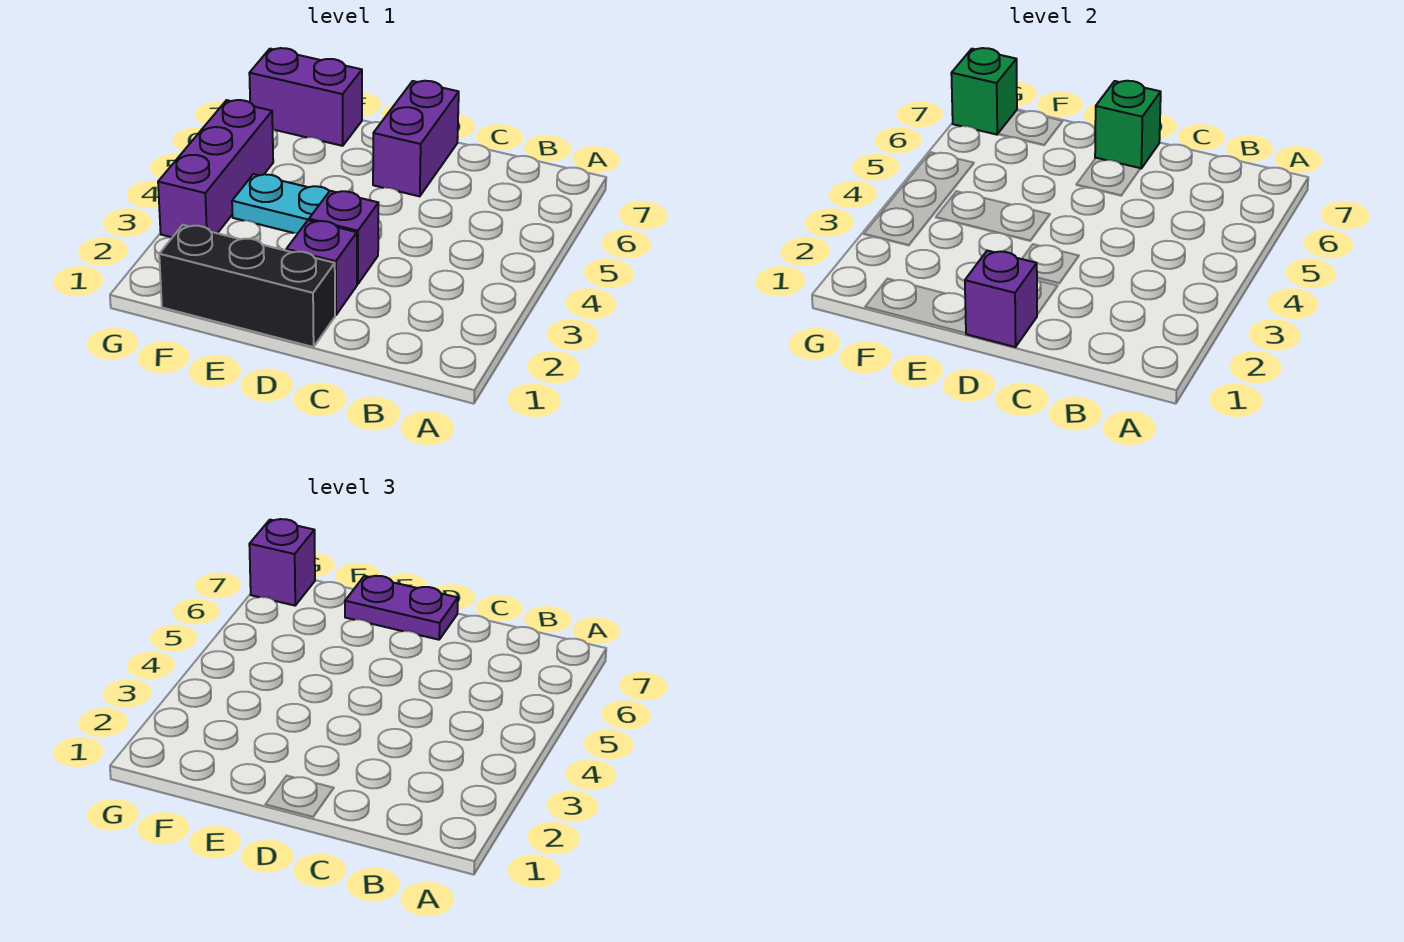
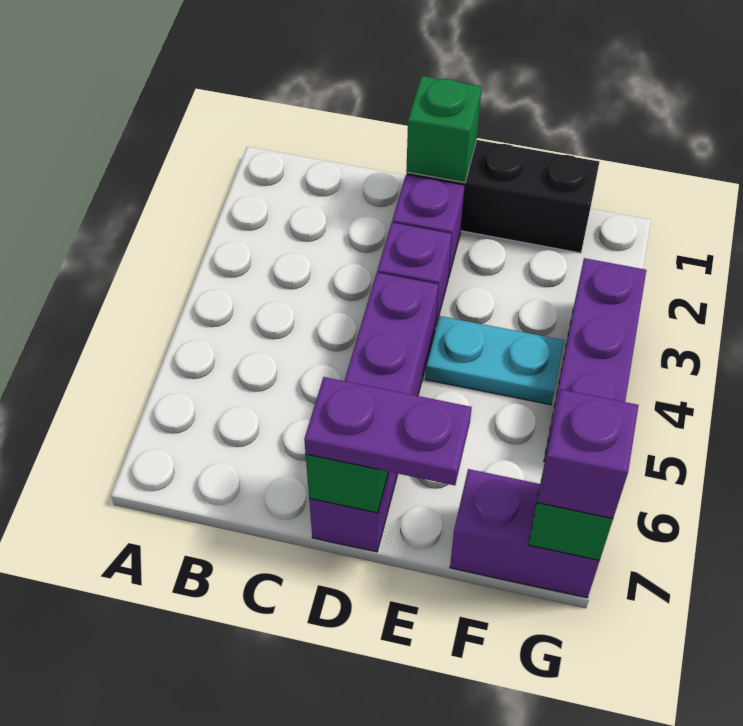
purple 1x1 brick [965,251,1037,347] -> green 1x1 brick [406,76,482,183]
purple 1x2 brick [373,81,459,196] -> purple 1x4 brick [309,273,438,552]

